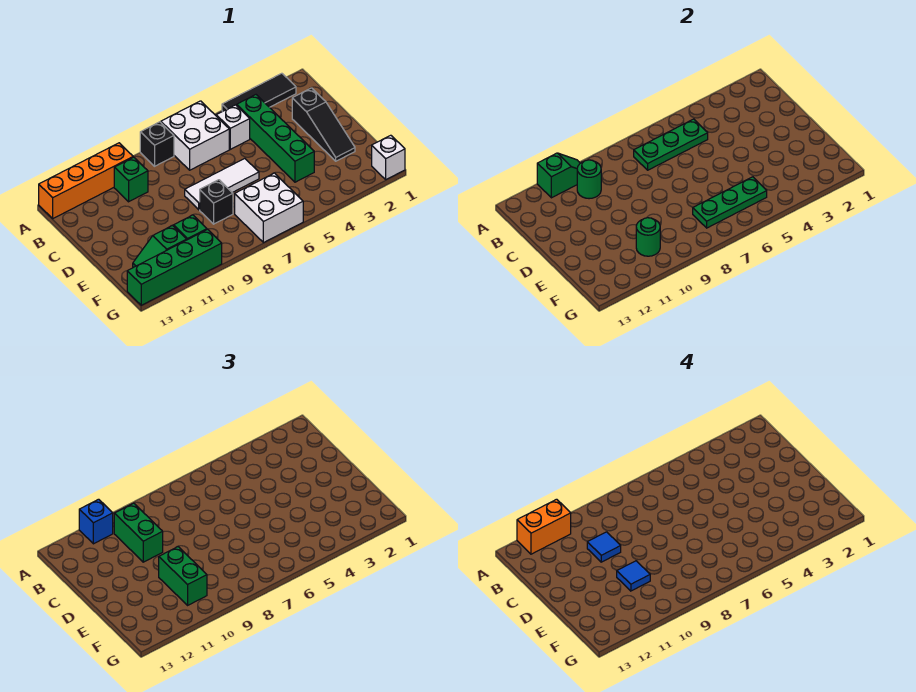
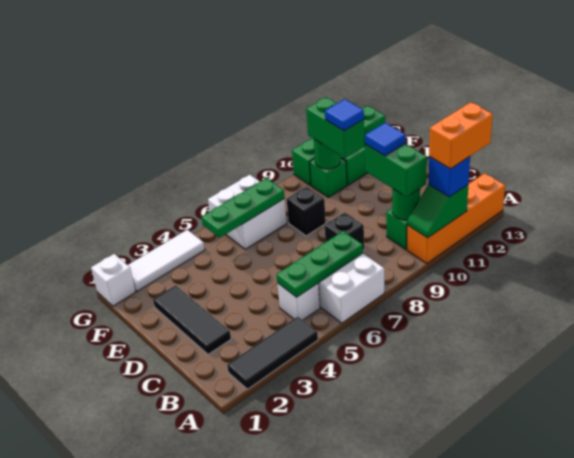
black 1x1 brick [140,122,174,166] -> black 1x1 brick moved to [325,212,364,251]
green 1x4 brick [237,95,314,182] -> none
black 1x3 slope [292,88,355,161] -> black 1x3 tile [153,285,231,354]
white 1x3 tile [185,159,259,210] -> white 1x3 tile moved to [128,230,205,291]

